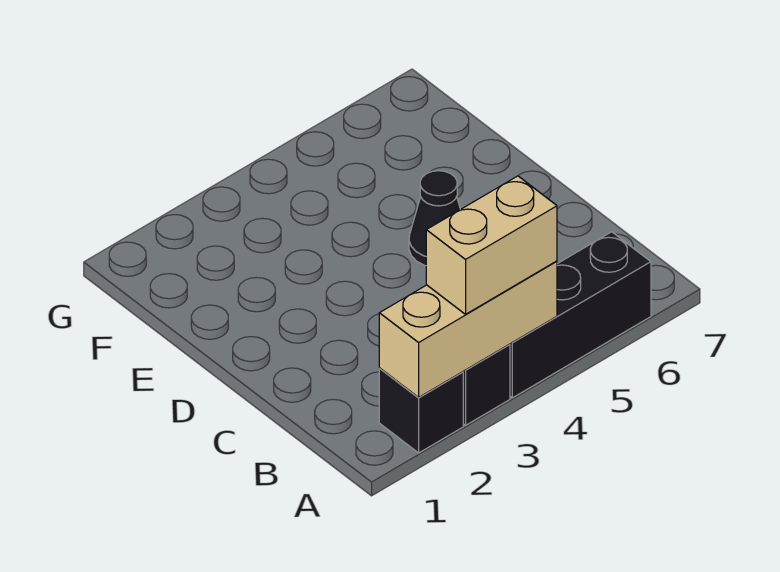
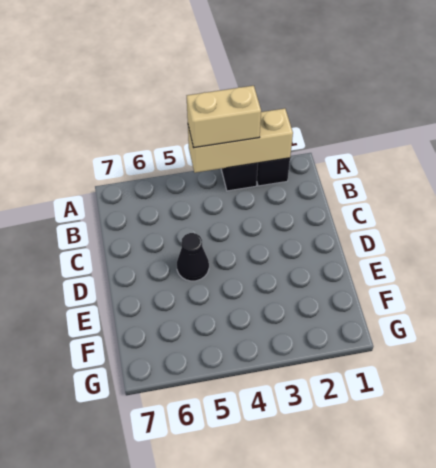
black 1x3 brick [510,232,651,398] -> none

